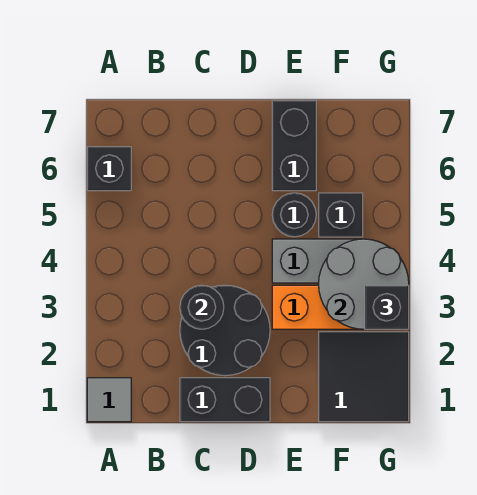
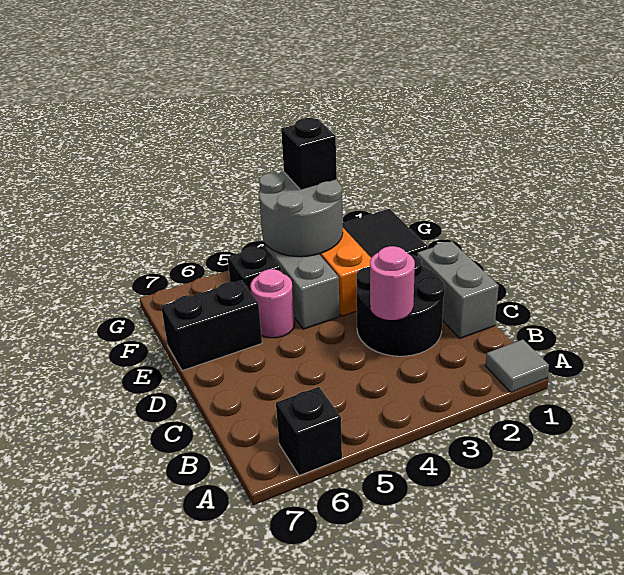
black 1x2 brick [180,378,270,422] -> grey 1x2 brick [417,241,499,338]
black 1x1 round brick [180,285,224,329] -> pink 1x1 round brick [370,246,415,320]
black 1x1 round brick [272,193,316,237] -> pink 1x1 round brick [250,269,295,338]

